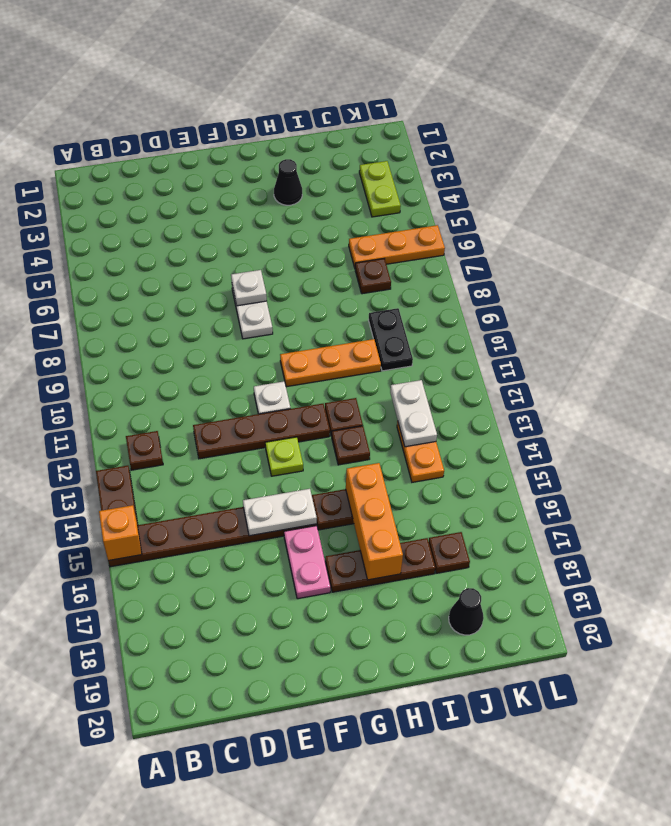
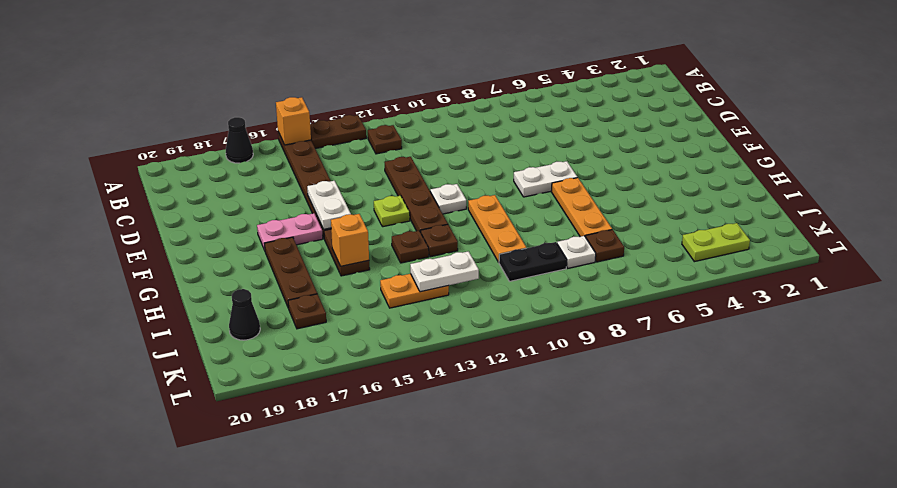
white 1x1 plate [231,270,267,306] -> white 1x1 plate moved to [557,236,596,268]
black 1x1 cone [274,159,302,205] -> black 1x1 cone moved to [226,117,253,163]
orange 1x3 brick [346,463,403,580] -> orange 1x1 brick [331,214,369,266]
orange 1x3 plate [349,225,445,268] -> orange 1x3 plate moved to [552,178,612,237]

